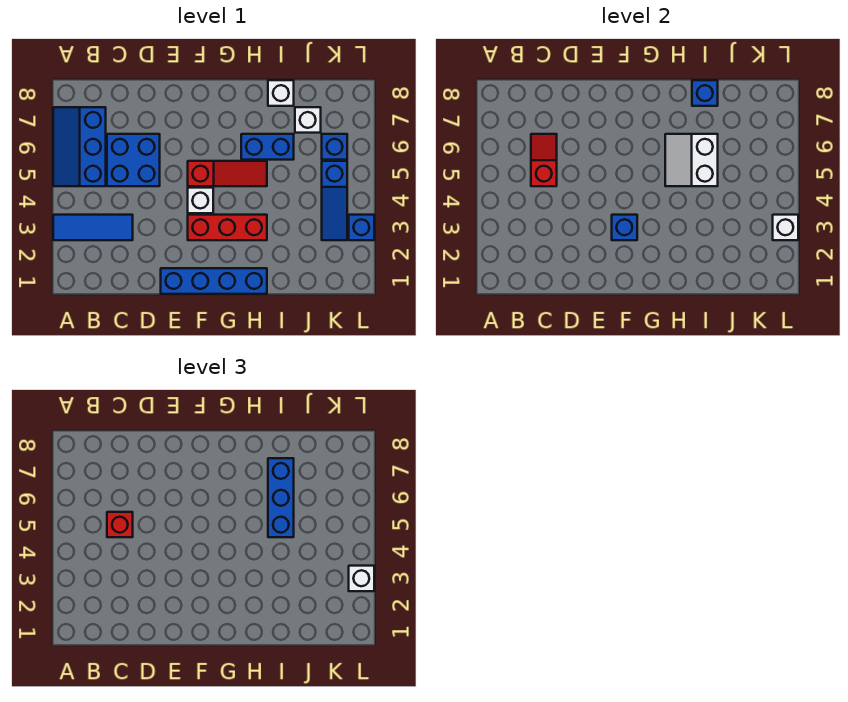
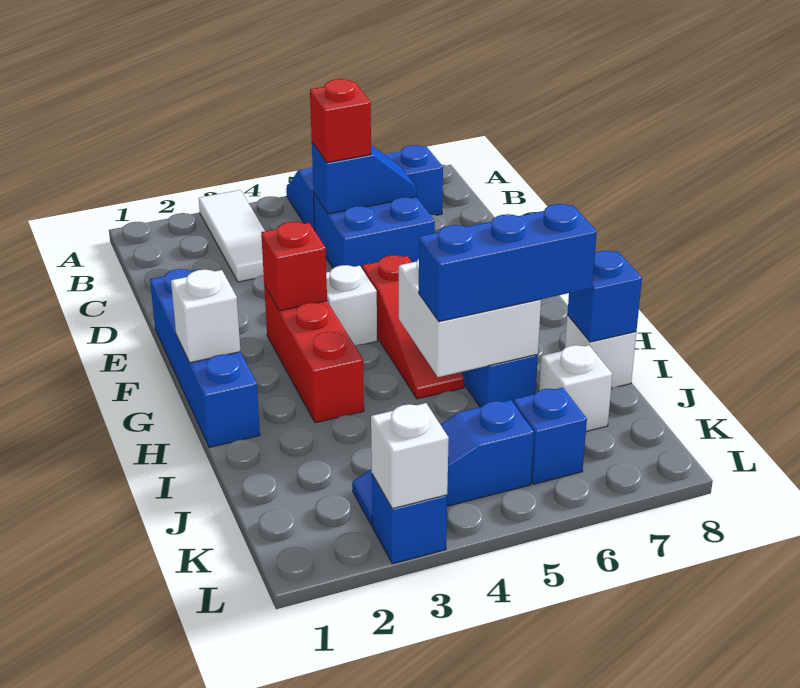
blue 1x3 tile [53,215,133,240] -> white 1x3 tile [199,190,265,282]
red 1x2 slope [531,134,557,186] -> blue 1x2 slope [312,143,417,214]
blue 1x1 brick [612,215,637,240] -> red 1x1 brick [261,222,327,311]
white 2x2 slope [665,134,718,186] -> white 2x2 brick [399,259,541,377]
white 1x1 brick [349,566,374,591] -> white 1x1 brick moved to [171,270,241,363]

